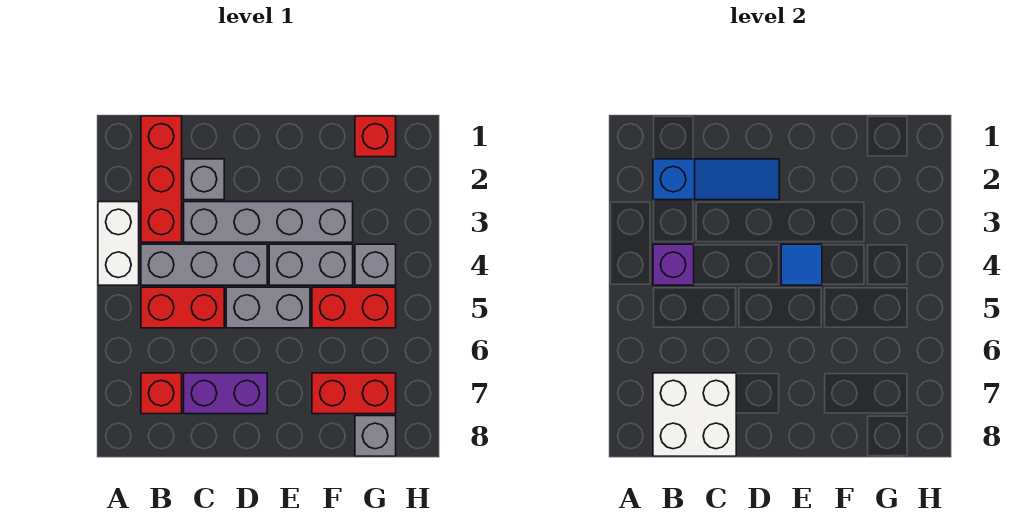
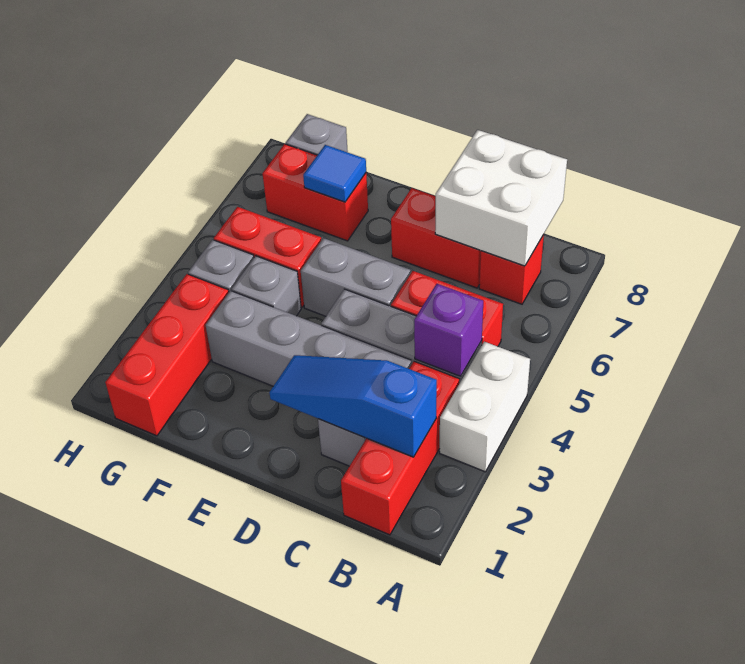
purple 1x2 brick [184,373,267,414] -> red 1x2 brick [391,188,481,288]
grey 1x2 brick [269,244,353,285] -> grey 1x1 brick [232,256,301,316]
blue 1x1 tile [781,244,822,285] -> blue 1x1 tile moved to [303,145,366,202]
red 1x1 brick [355,116,396,157] -> red 1x3 brick [105,274,229,436]

